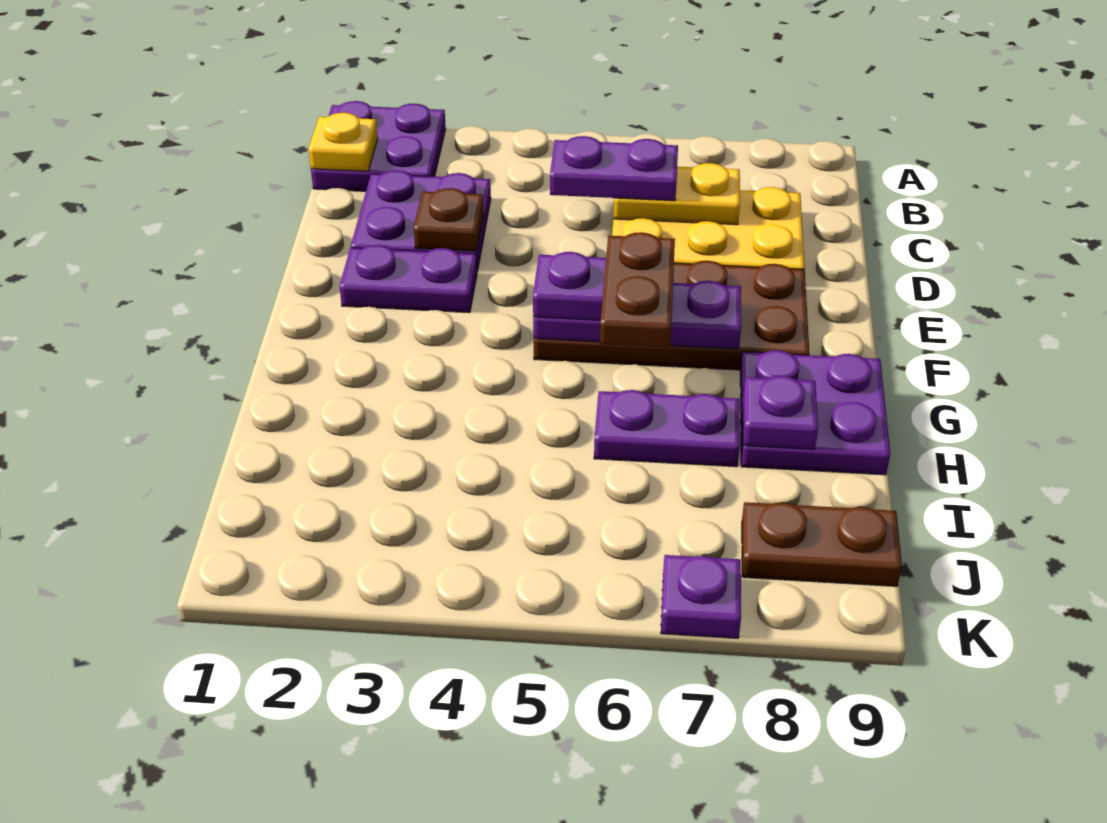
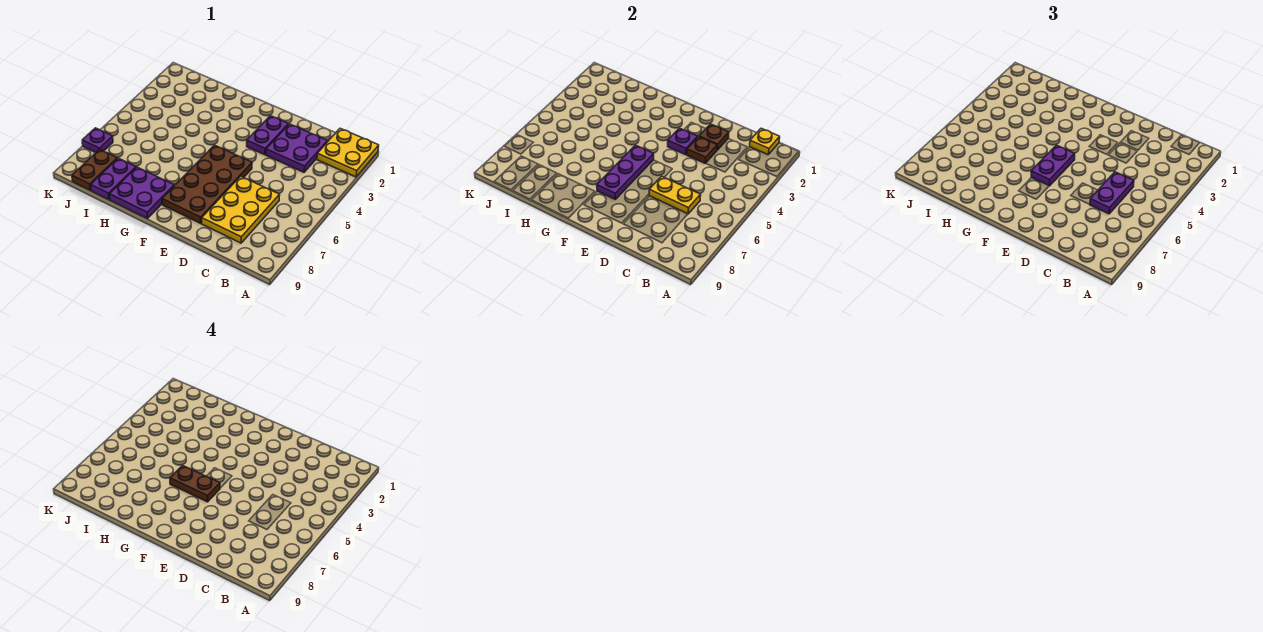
purple 2x2 plate [311,101,446,191] -> yellow 2x2 plate [317,128,379,177]
yellow 1x2 plate [613,163,740,225] -> yellow 1x2 plate turned to [649,176,701,214]
none -> brown 1x1 plate [699,124,729,150]
purple 1x2 plate [594,390,740,467] -> purple 1x2 plate moved to [91,158,136,200]
purple 1x1 plate [743,376,818,449] -> purple 1x1 plate moved to [668,128,698,155]

